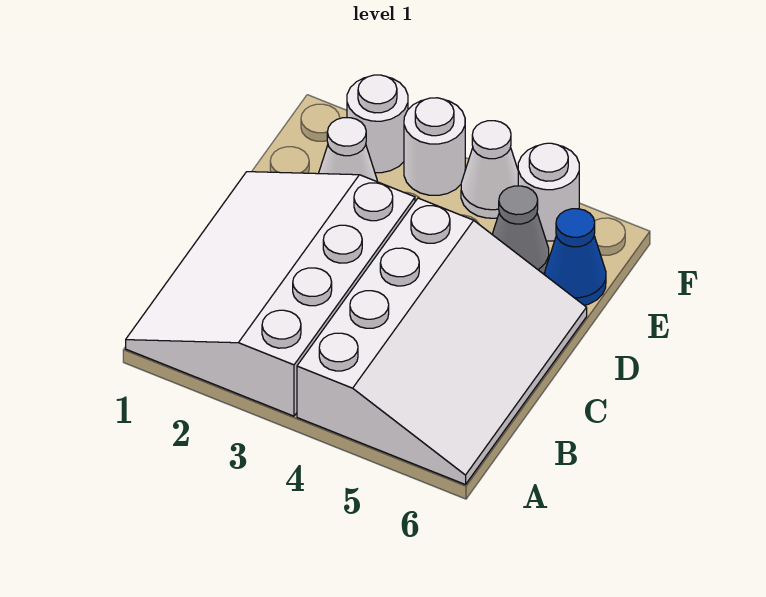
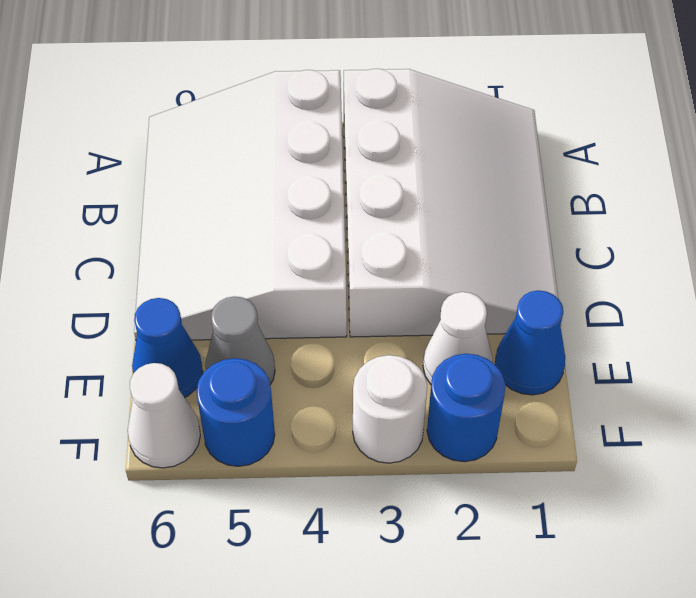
none -> blue 1x1 cone [495,290,565,395]
white 1x1 round brick [347,75,408,173] -> blue 1x1 round brick [427,354,505,462]
white 1x1 cone [461,121,518,218] -> white 1x1 cone moved to [128,363,200,468]
white 1x1 round brick [518,143,579,241] -> blue 1x1 round brick [196,358,275,466]

